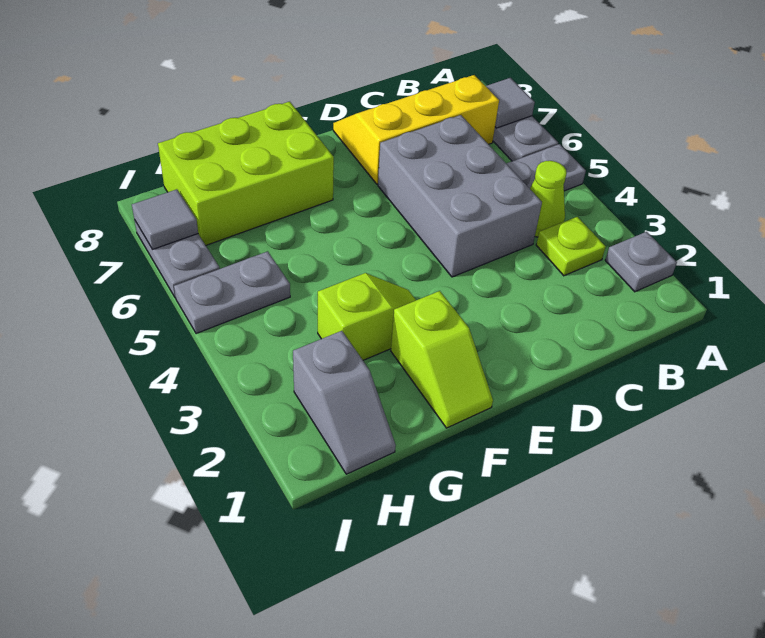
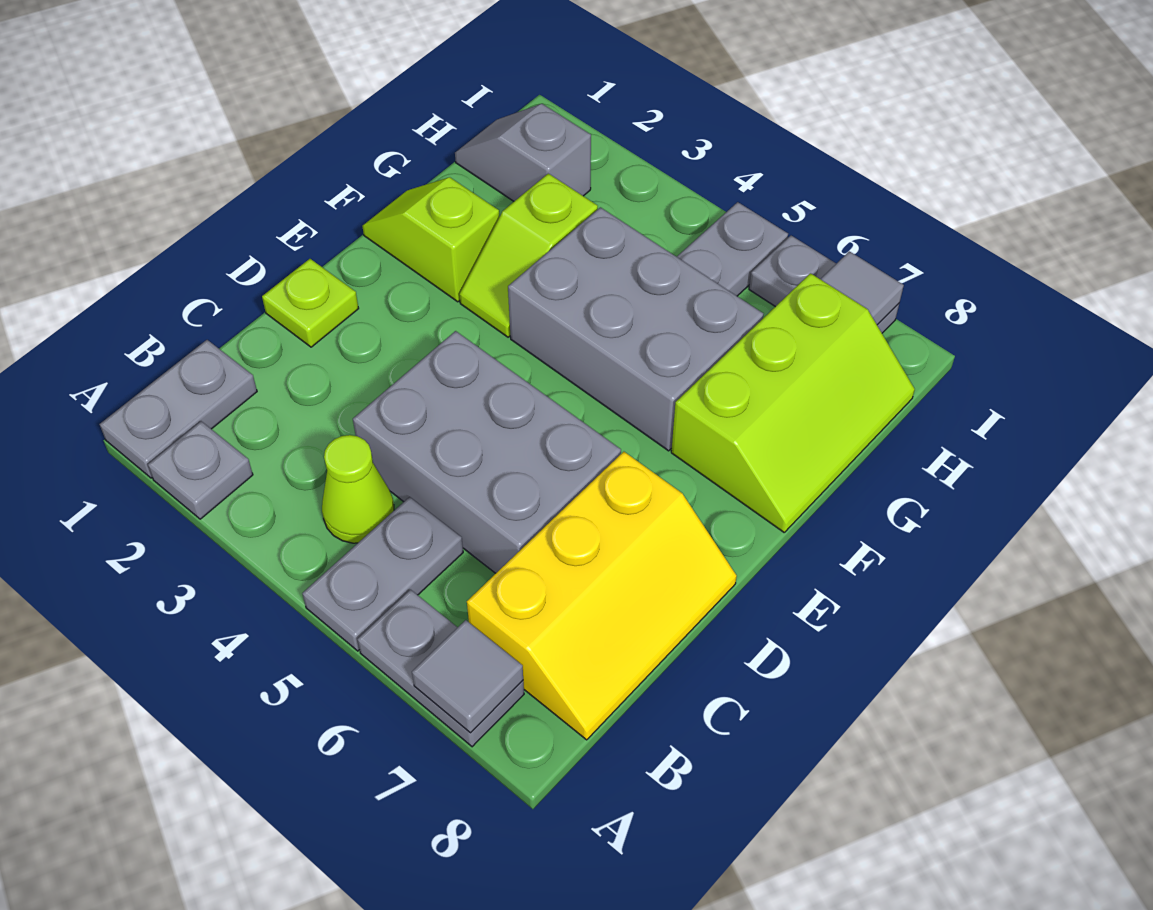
none -> grey 1x2 plate [100,340,257,478]
lime 1x1 plate [536,217,606,276] -> lime 1x1 plate moved to [262,259,359,347]
none -> grey 2x3 brick [508,207,763,451]
lime 2x3 brick [158,102,334,245] -> lime 2x3 slope [671,273,915,532]

